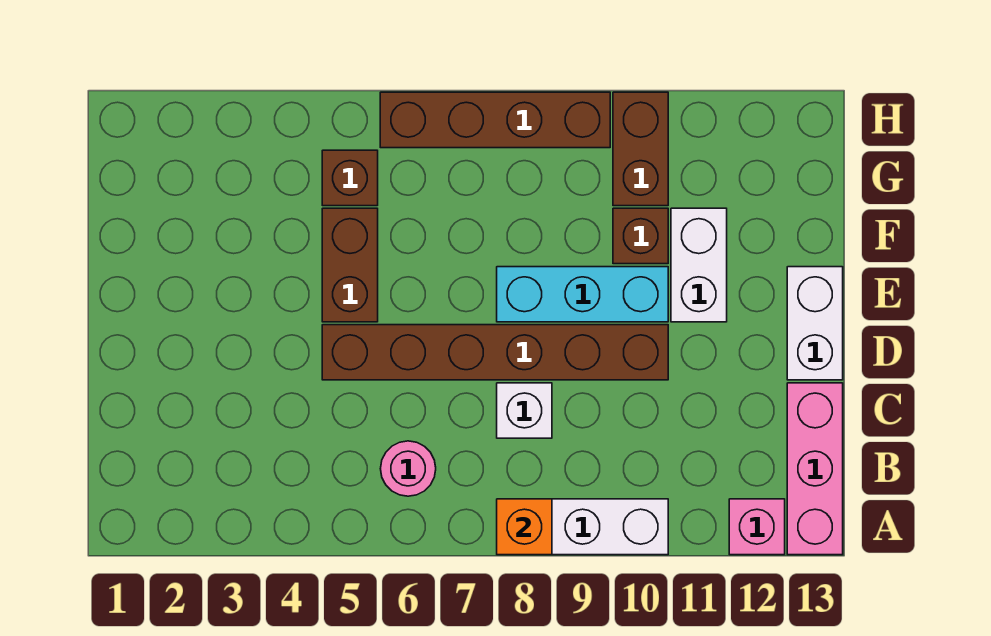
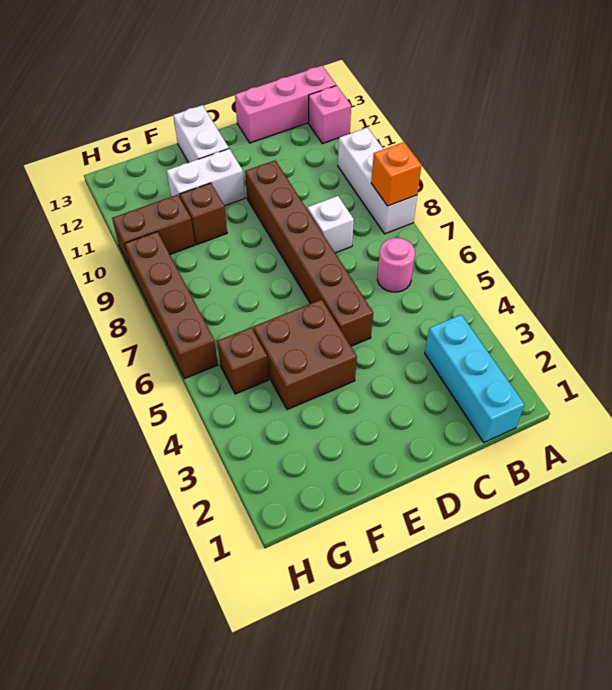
white 1x2 brick [787,267,843,380] -> white 1x2 brick turned to [173,105,229,163]
brown 1x2 brick [322,208,378,322] -> brown 2x2 brick [253,299,357,410]
cyan 1x3 brick [497,267,668,322] -> cyan 1x3 brick moved to [425,315,525,442]

